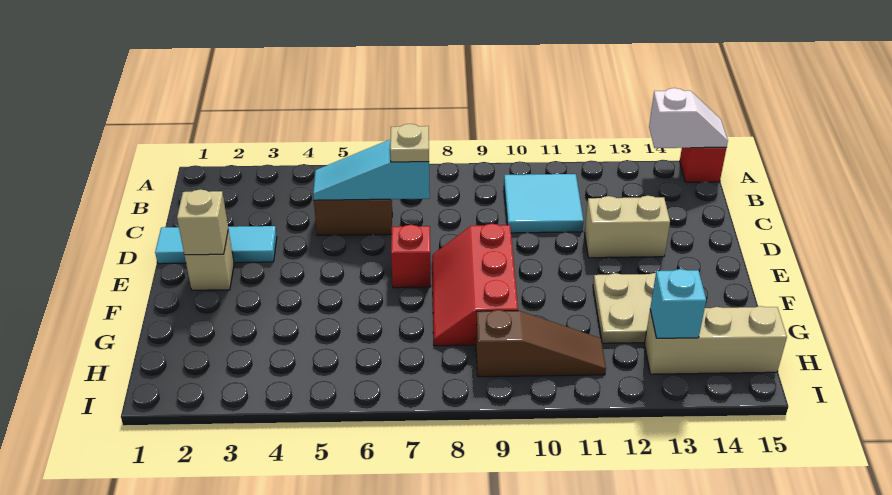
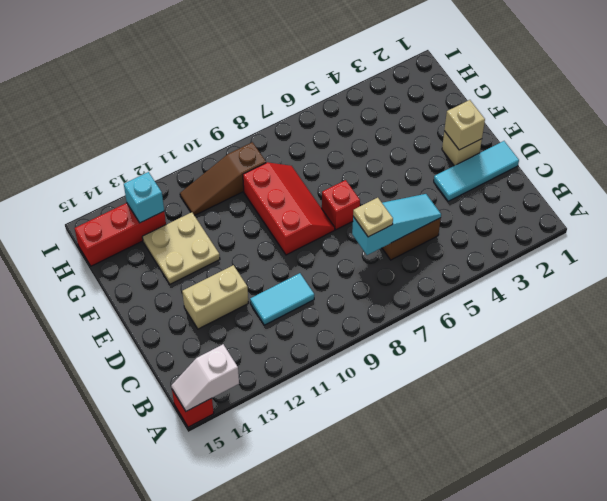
cyan 2x2 tile [504,174,583,233] -> cyan 1x2 tile [250,273,314,325]
tan 1x3 brick [644,306,787,374] -> red 1x3 brick [75,203,166,266]

